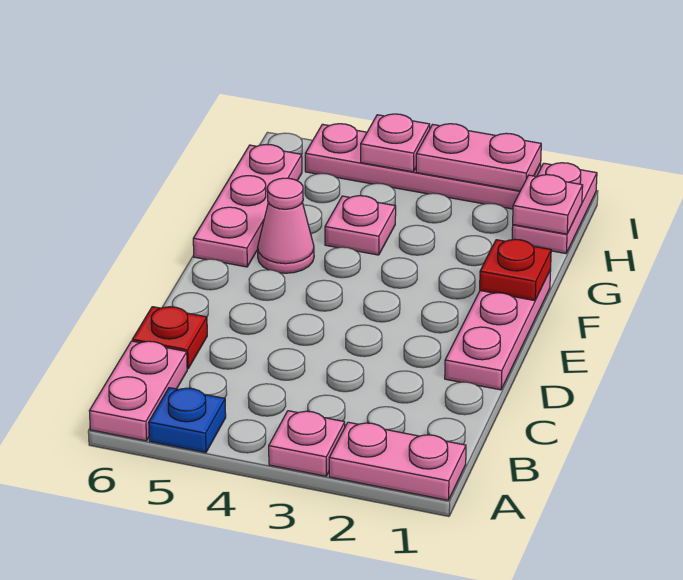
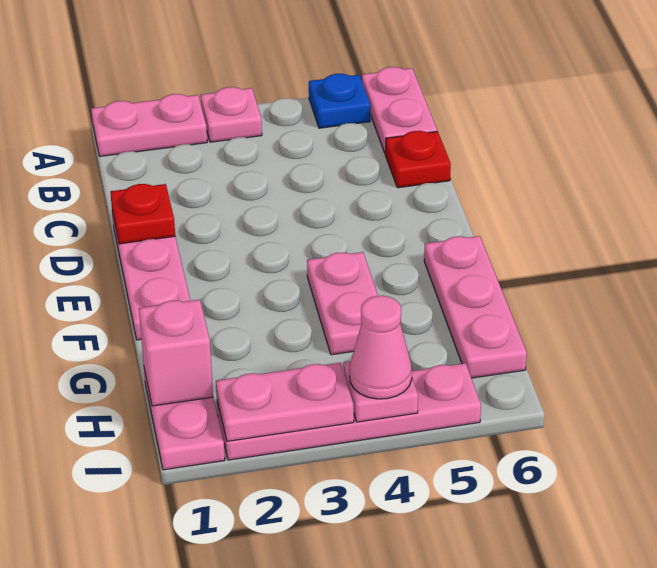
red 1x1 plate [480,239,551,301] -> red 1x1 plate moved to [110,184,175,244]
pink 1x1 cone [258,178,314,273] -> pink 1x1 cone moved to [350,296,412,399]
pink 1x1 plate [325,196,396,255] -> pink 1x2 plate [307,252,378,355]
pink 1x1 plate [513,175,583,234] -> pink 1x1 brick [139,300,213,406]

